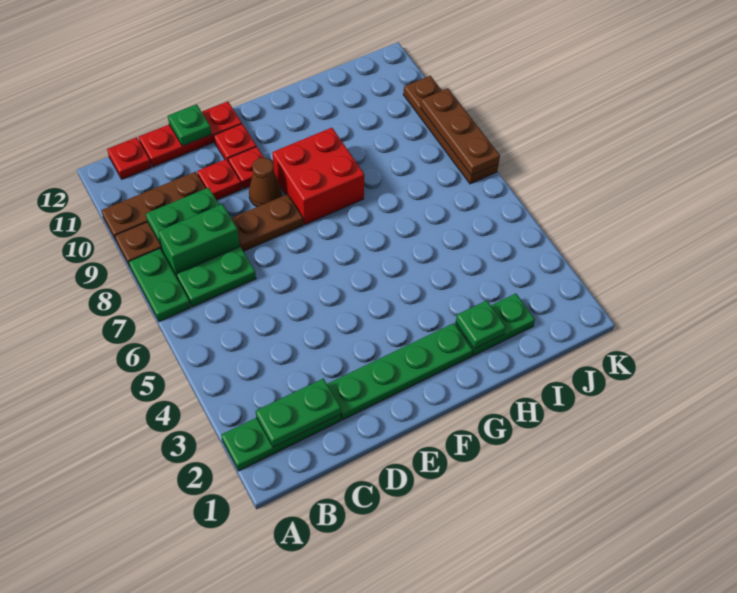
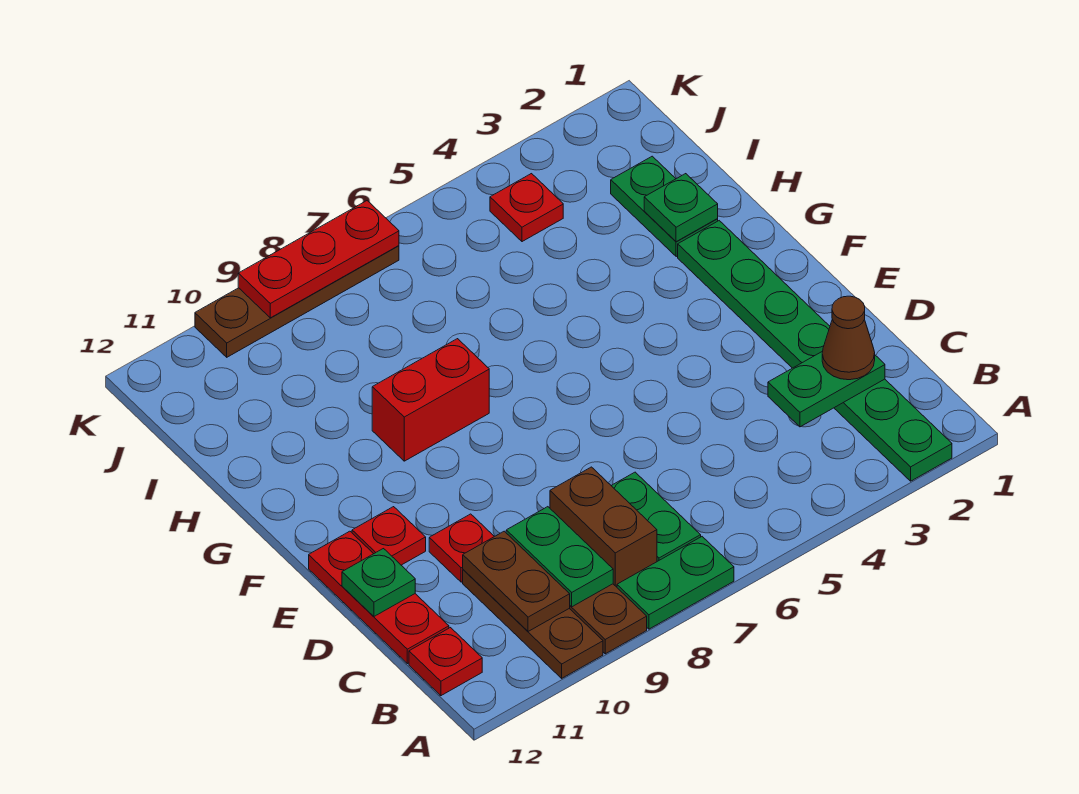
green 1x2 plate [256,379,341,447] -> green 1x2 plate turned to [768,351,885,427]
green 1x2 brick [158,204,240,277] -> brown 1x2 brick [550,467,657,587]
brown 1x2 plate [231,194,303,251] -> brown 1x2 plate moved to [463,531,570,631]
brown 1x1 cone [249,158,282,207] -> brown 1x1 cone moved to [822,296,875,380]
red 1x1 plate [228,147,264,189] -> red 1x1 plate moved to [490,174,563,242]
red 2x2 brick [272,128,364,224] -> red 1x2 brick [372,339,489,461]
brown 1x3 plate [420,88,500,176] -> red 1x3 plate [238,201,399,318]

